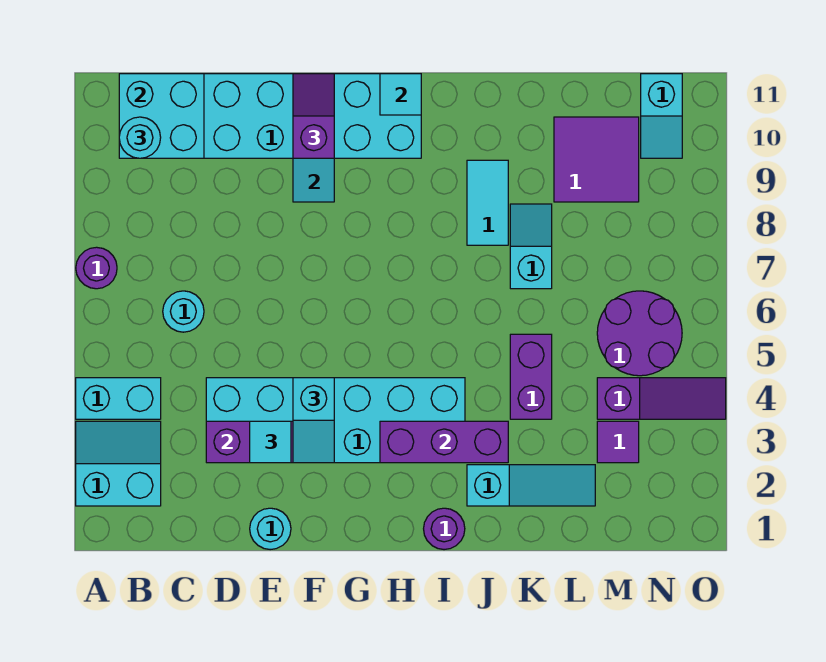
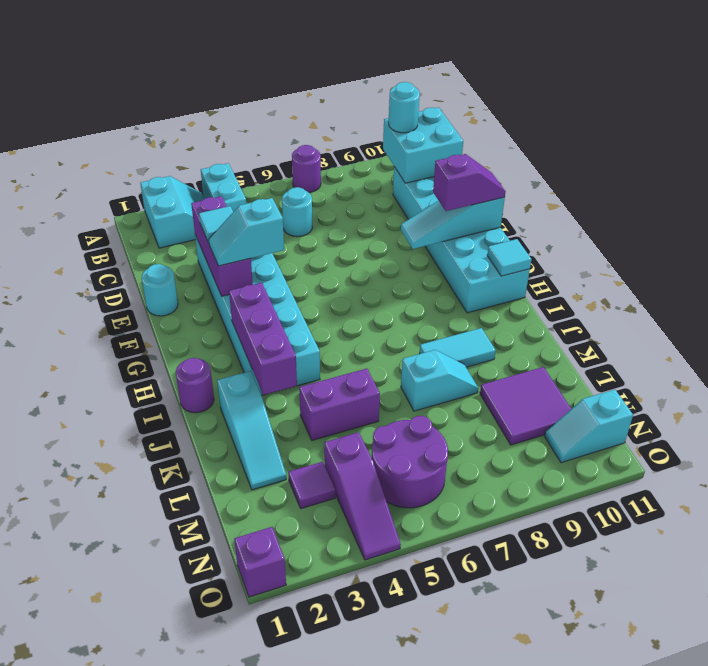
none -> purple 1x1 brick [234,527,286,597]

